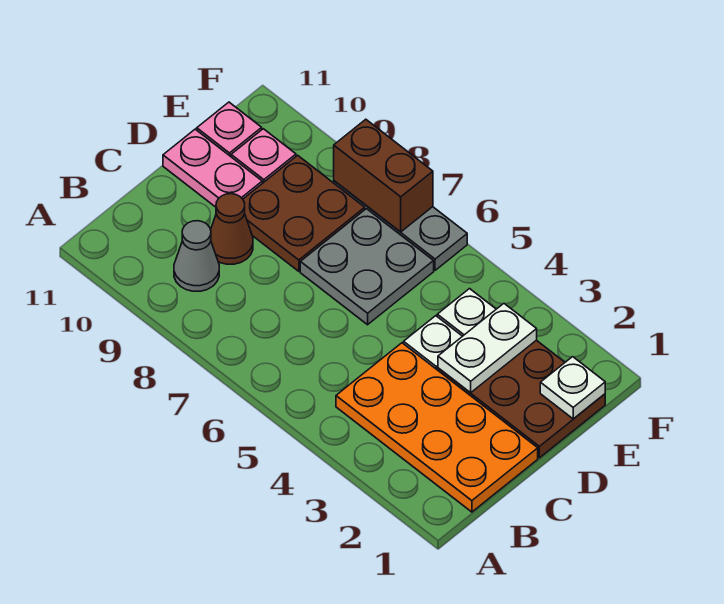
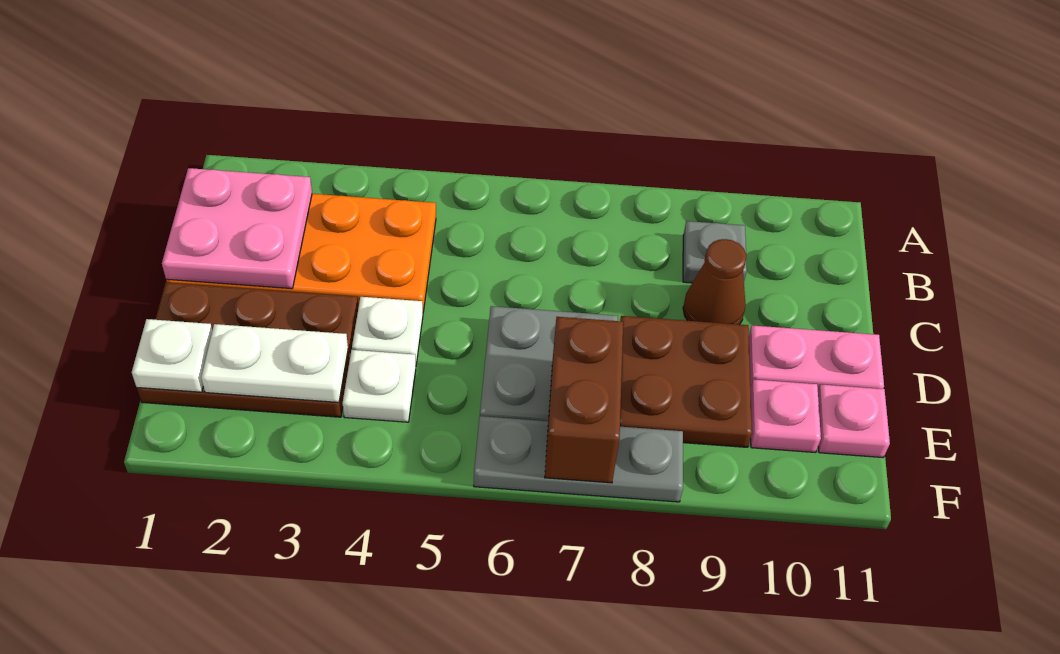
none -> pink 2x2 plate [162,168,312,289]
grey 1x1 cone [174,221,219,291] -> grey 1x1 plate [683,221,747,283]
white 1x2 plate [438,304,537,393] -> white 1x2 plate turned to [201,324,348,402]
brown 1x2 brick [334,119,433,232] -> brown 1x2 brick turned to [545,317,623,483]

